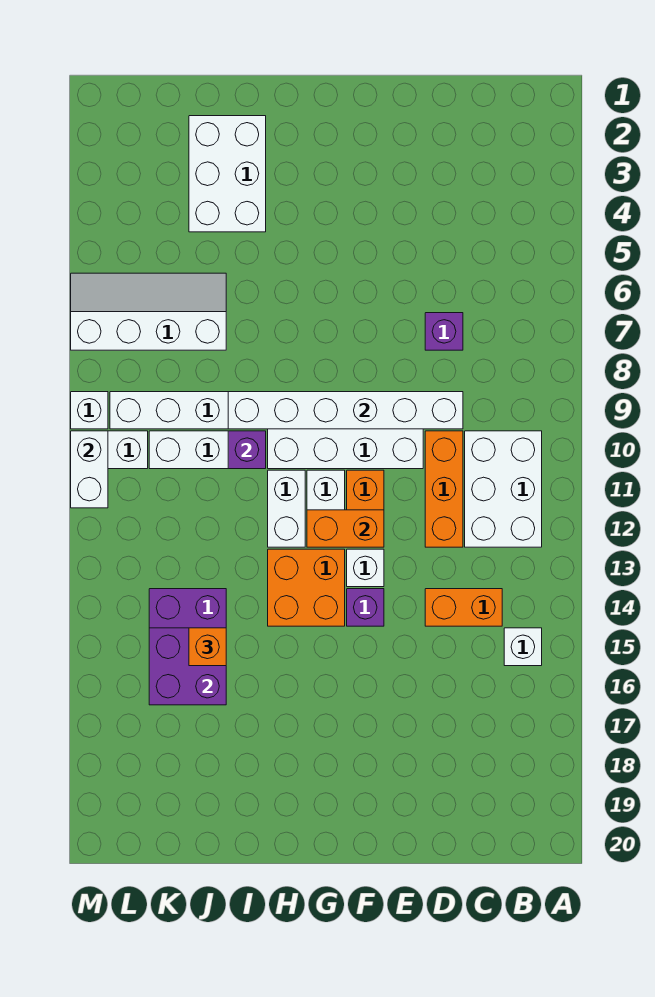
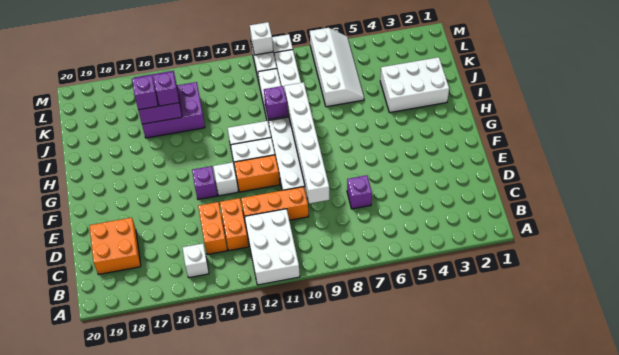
white 2x3 brick [465,431,542,547] -> white 2x3 brick turned to [245,209,300,285]
orange 1x2 brick [307,510,384,547] -> orange 1x2 brick moved to [220,198,249,251]
orange 2x2 brick [268,549,345,626] -> orange 2x2 brick moved to [89,218,141,274]
orange 1x1 brick [189,628,226,666] -> purple 1x1 brick [153,72,179,106]
none -> purple 1x1 brick [132,75,158,110]
white 1x2 brick [71,431,108,508] -> white 1x1 brick [250,22,273,55]

